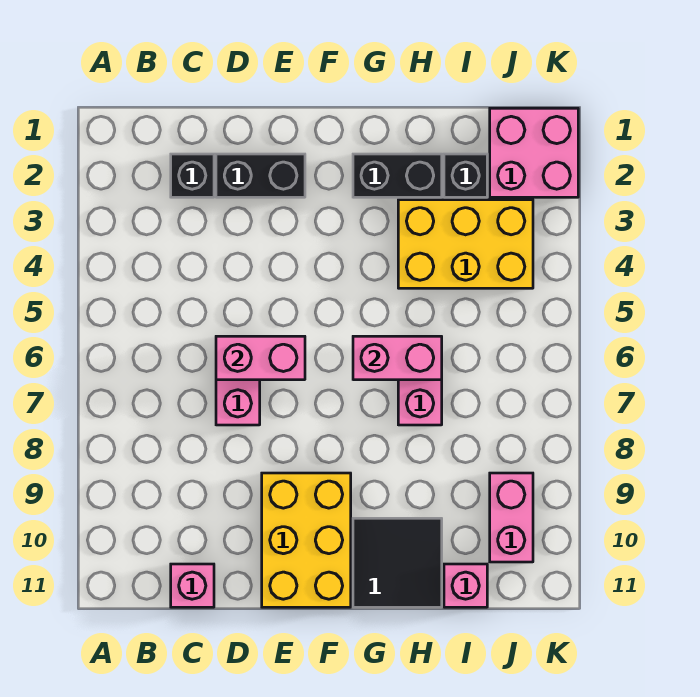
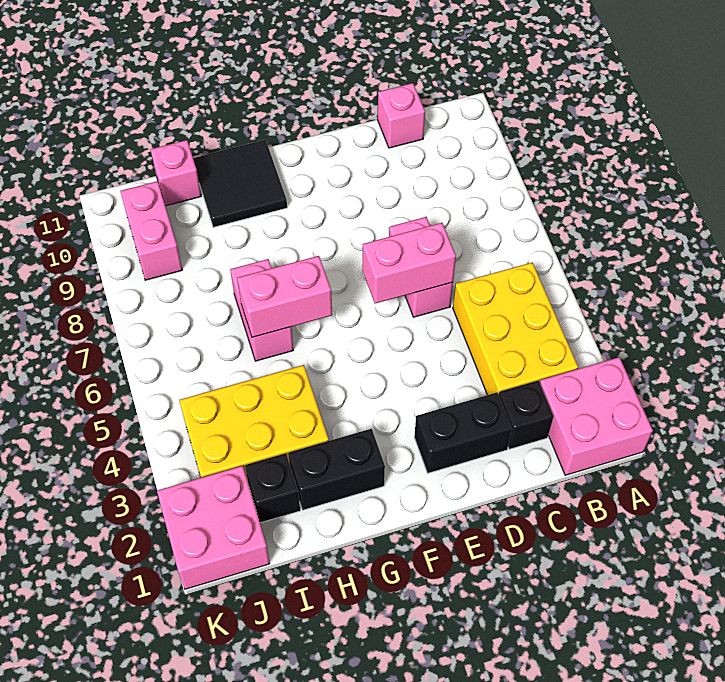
none -> pink 2x2 brick [540,357,653,475]
yellow 2x3 brick [262,473,351,607] -> yellow 2x3 brick moved to [453,263,578,395]

